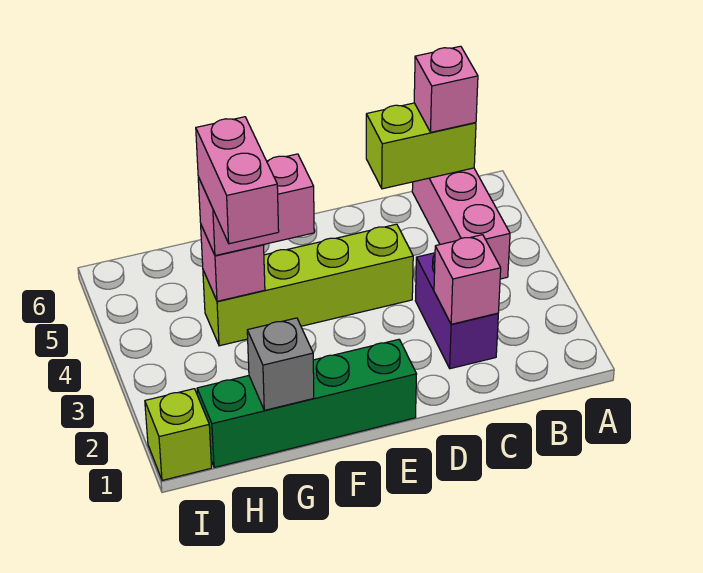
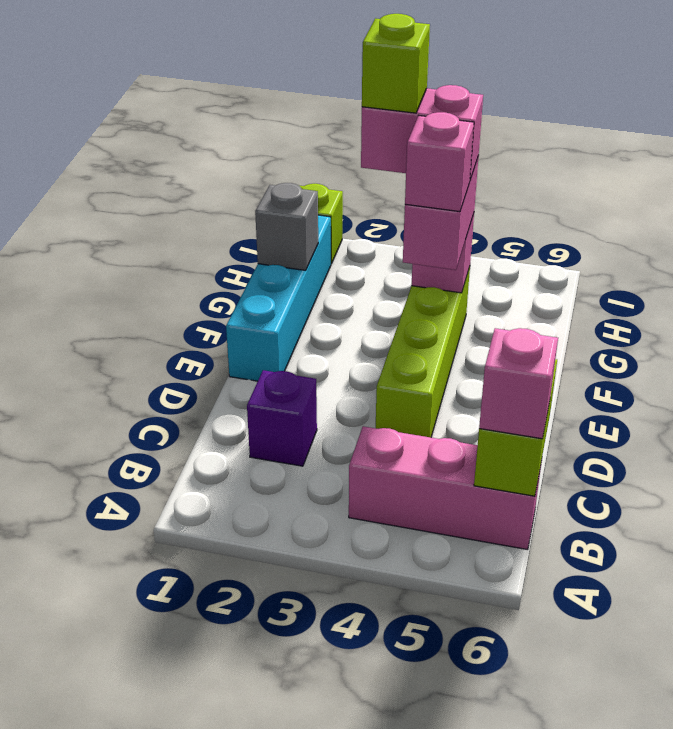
purple 1x2 brick [415,253,498,369] -> purple 1x1 brick [247,370,317,466]
pink 1x1 brick [434,235,501,324] -> pink 1x1 brick moved to [405,112,474,212]
green 1x4 brick [197,339,416,468] -> cyan 1x4 brick [226,215,331,381]
none -> lime 1x1 brick [362,14,430,113]

